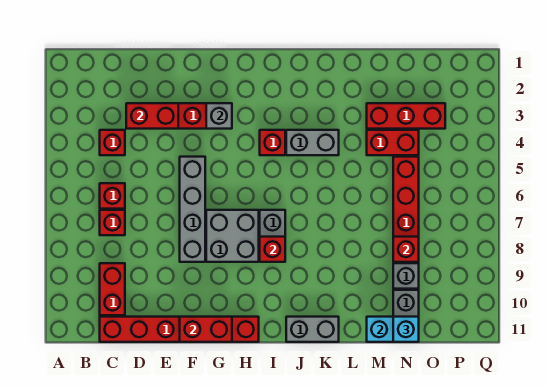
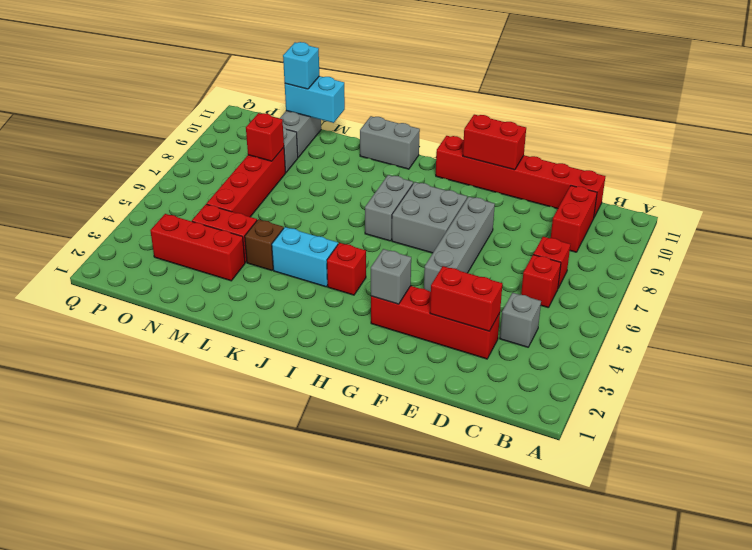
red 1x1 brick [100,130,125,155] -> grey 1x1 brick [500,293,541,347]
red 1x1 brick [260,237,285,262] -> none
grey 1x2 brick [286,130,339,155] -> cyan 1x2 brick [272,227,338,287]
none -> brown 1x1 brick [245,219,284,271]

